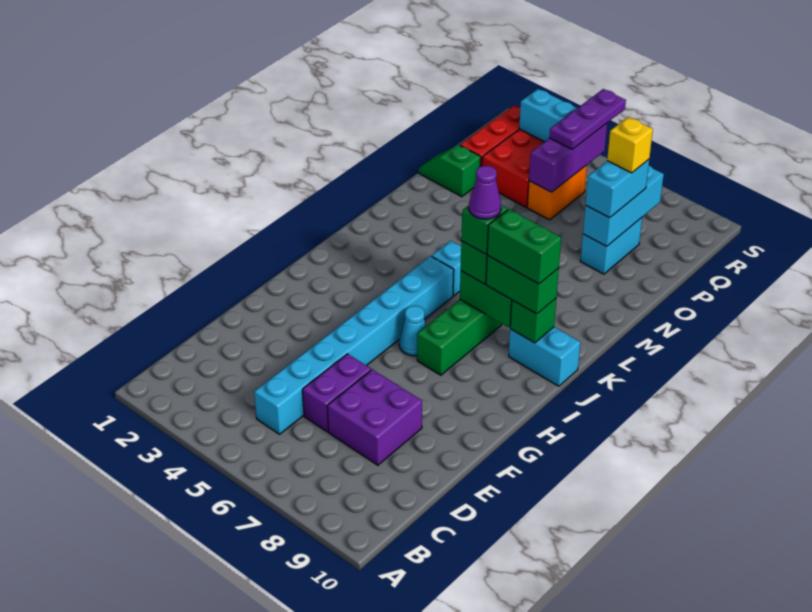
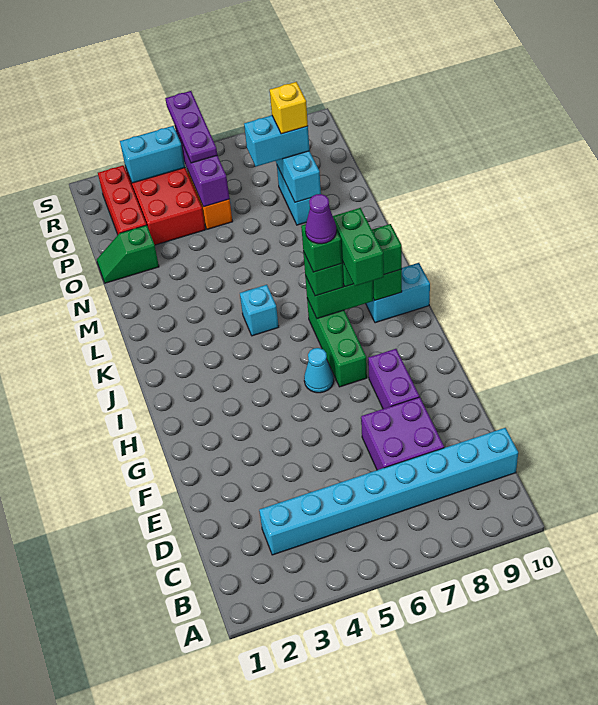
cyan 1x8 brick [254,256,454,434] -> cyan 1x8 brick turned to [259,428,518,555]
purple 1x2 brick [303,354,371,432] -> purple 1x2 brick moved to [368,349,419,409]
green 1x2 brick [487,209,561,284] -> green 1x2 brick turned to [333,208,384,286]
cyan 1x2 brick [586,160,649,218] -> cyan 1x2 brick turned to [244,115,310,167]

